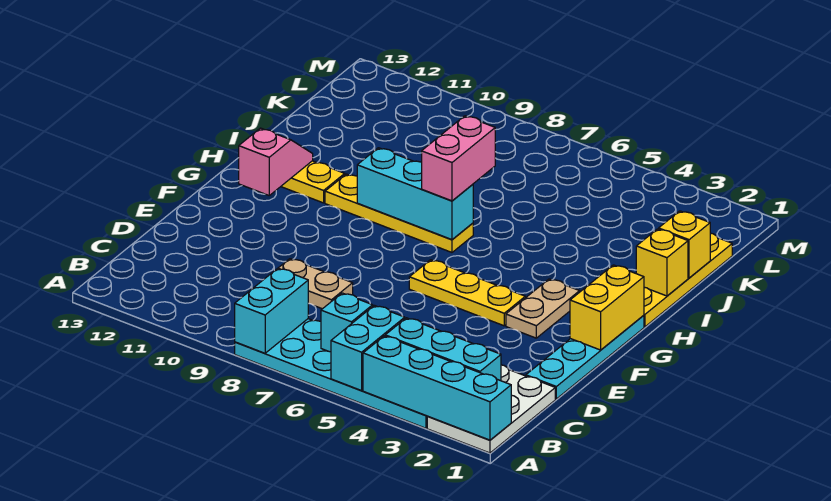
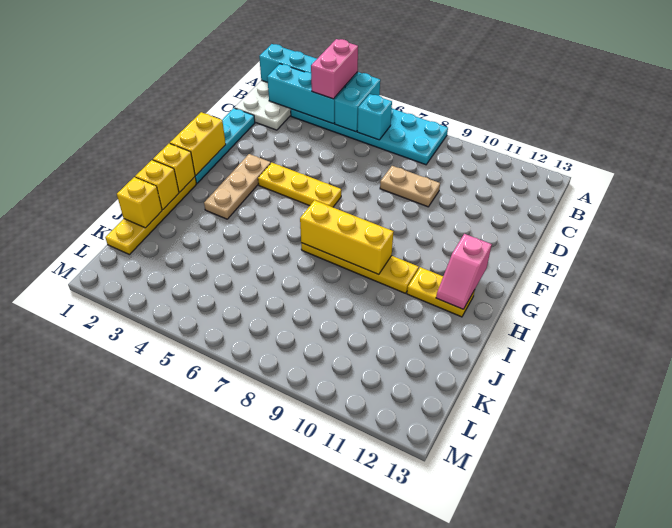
cyan 1x2 brick [235,268,308,353] -> none
tan 1x2 plate [506,279,580,338] -> tan 1x3 plate [204,154,271,219]
none -> yellow 1x1 brick [153,143,195,192]
cyan 1x3 brick [357,148,473,240] -> yellow 1x3 brick [300,200,393,274]
pink 1x2 brick [422,116,495,201] -> pink 1x2 brick moved to [311,39,358,99]

